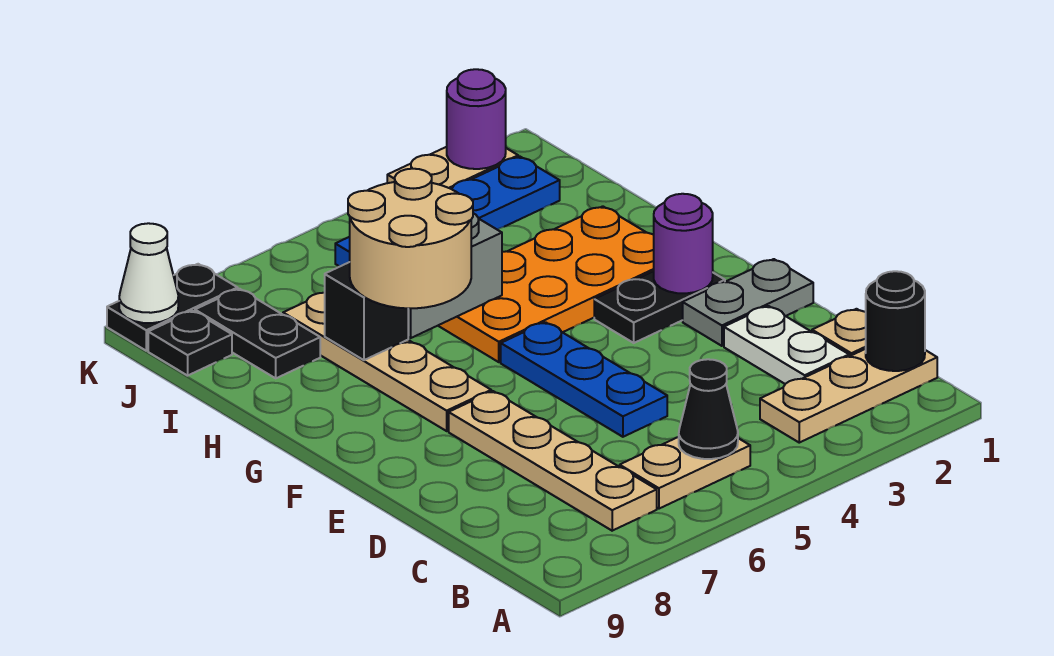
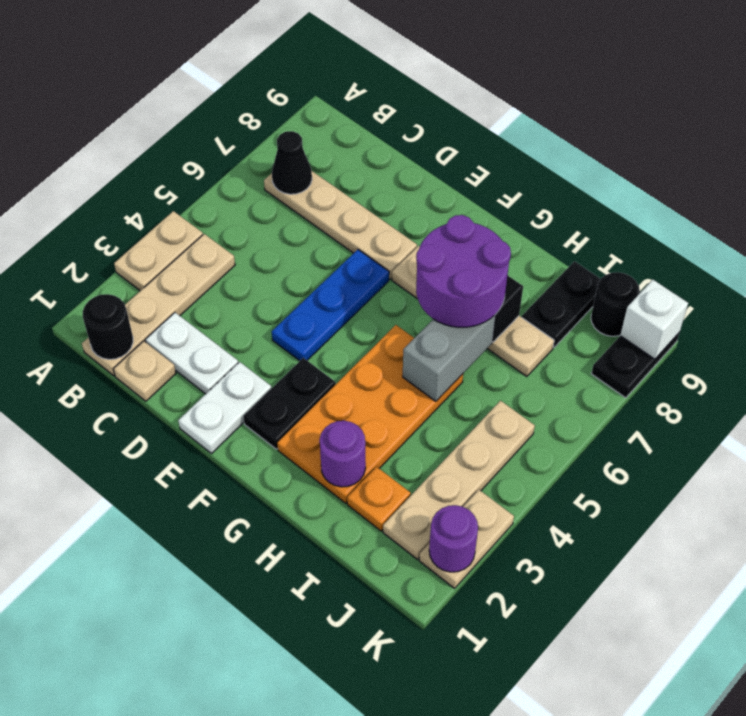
tan 1x3 plate [760,349,937,443] -> tan 1x4 plate [82,234,235,376]
tan 1x2 plate [620,437,750,509] -> tan 1x2 plate moved to [114,211,203,291]
black 1x1 cone [679,359,738,459] -> black 1x1 cone moved to [272,131,312,194]
blue 1x3 plate [501,322,667,437] -> blue 1x3 plate turned to [272,250,389,361]
grey 1x2 plate [683,259,813,346] -> white 1x2 plate [178,362,272,454]
purple 1x1 round brick [654,194,713,293] -> purple 1x1 round brick moved to [320,421,366,487]
tan 2x2 round brick [348,169,473,308] -> purple 2x2 round brick [416,215,511,327]
none -> orange 1x1 plate [347,467,411,531]
black 1x2 plate [195,289,320,378] -> black 1x2 plate turned to [522,261,600,347]
blue 1x4 plate [335,157,560,267] -> tan 1x4 plate [383,401,535,559]
black 1x1 plate [148,311,232,376] -> black 1x1 round brick [591,272,640,336]
white 1x1 cone [119,223,178,323] -> white 1x1 brick [620,280,688,359]

